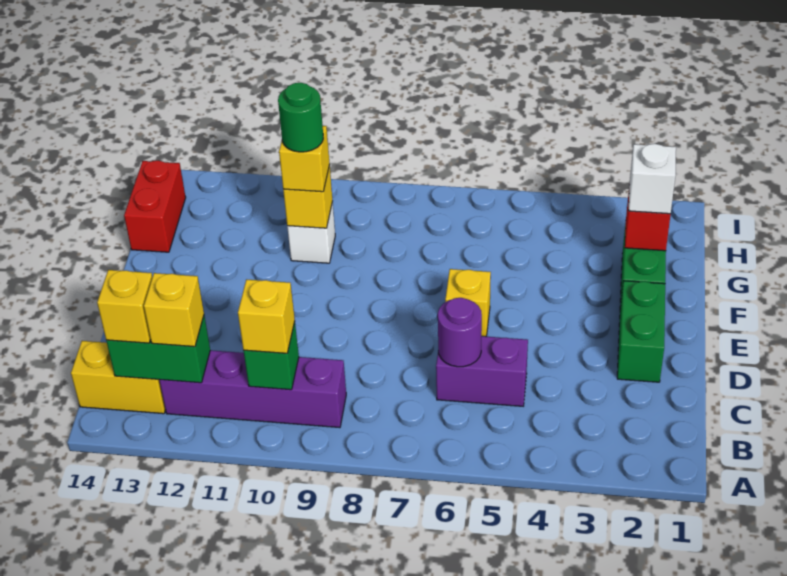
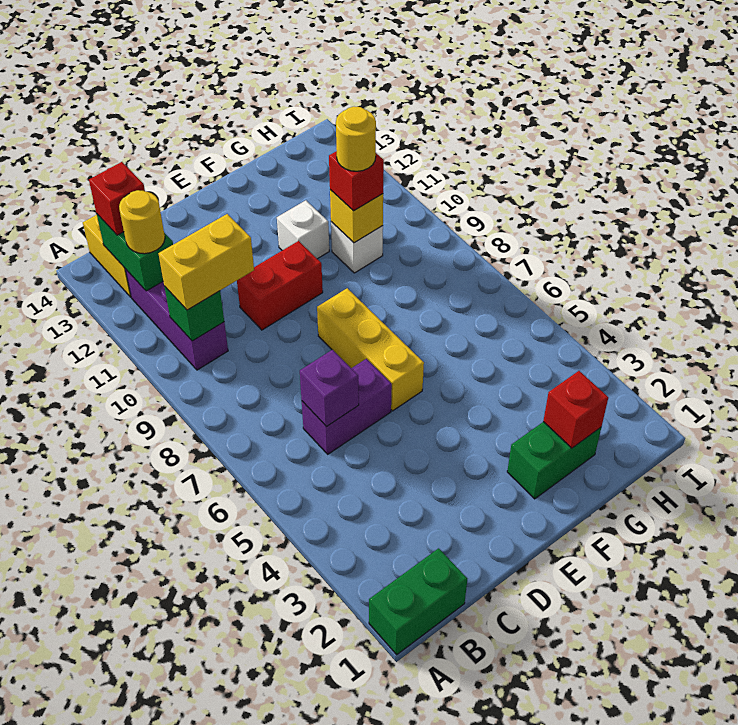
purple 1x4 brick [159,350,346,428] -> purple 1x3 brick [125,269,228,370]
yellow 1x1 brick [238,279,295,353] -> yellow 1x2 brick [158,214,254,310]
yellow 1x1 brick [144,273,204,347] -> yellow 1x1 round brick [119,190,165,254]
yellow 1x1 brick [97,270,152,343] -> red 1x1 brick [89,162,145,235]
purple 1x2 brick [436,336,528,406] -> purple 1x2 brick turned to [302,359,392,454]
purple 1x1 round brick [438,298,482,367] -> purple 1x1 brick [300,350,359,427]
green 1x2 brick [617,281,665,382] -> green 1x2 brick moved to [369,548,467,655]
yellow 1x1 brick [445,269,491,337] -> yellow 1x3 brick [317,288,424,411]
white 1x1 brick [629,144,676,214] -> white 1x1 brick moved to [277,200,329,259]
yellow 1x1 brick [279,126,330,192] -> red 1x1 brick [329,151,384,211]
green 1x1 round brick [278,83,323,152] -> yellow 1x1 round brick [336,107,376,171]
red 1x2 brick [124,160,186,252] -> red 1x2 brick moved to [237,241,323,330]

